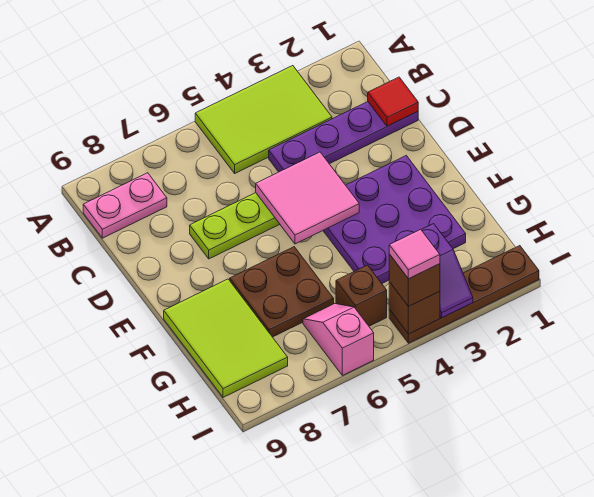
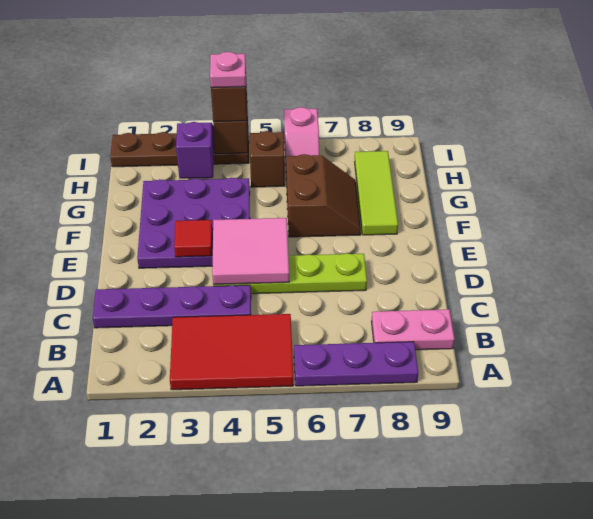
lime 2x3 tile [195,66,332,173] -> red 2x3 tile [170,314,293,390]
none -> purple 1x3 plate [294,342,418,386]
red 1x1 tile [368,77,418,126] -> red 1x1 tile moved to [174,220,212,257]
brown 2x2 plate [230,247,334,337] -> brown 2x2 slope [286,154,361,237]
lime 2x3 tile [164,279,288,397] -> lime 1x3 tile [355,151,398,235]
pink 1x1 tile [389,229,440,279] -> pink 1x1 plate [210,52,246,88]

